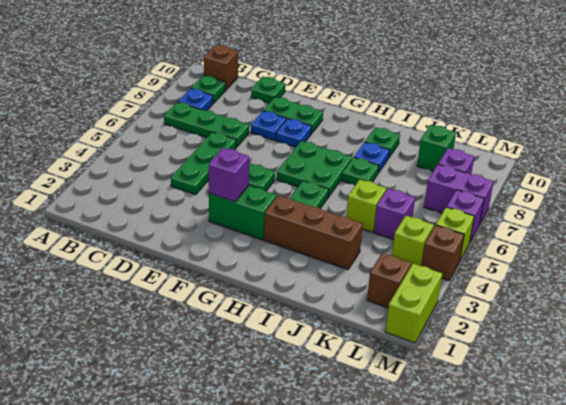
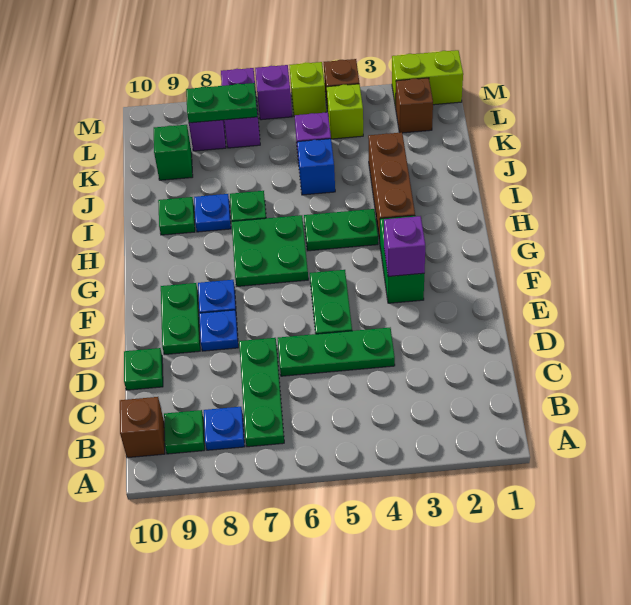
lime 1x1 brick [346,180,386,232] -> blue 1x1 brick [297,139,335,195]
none -> green 1x2 plate [186,83,257,123]

